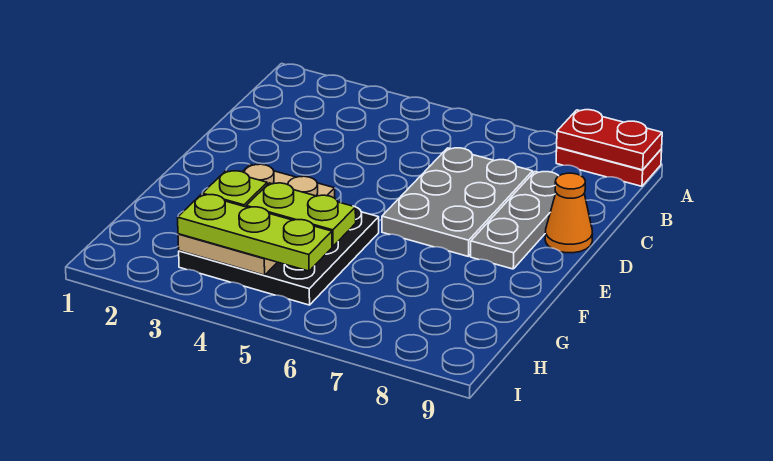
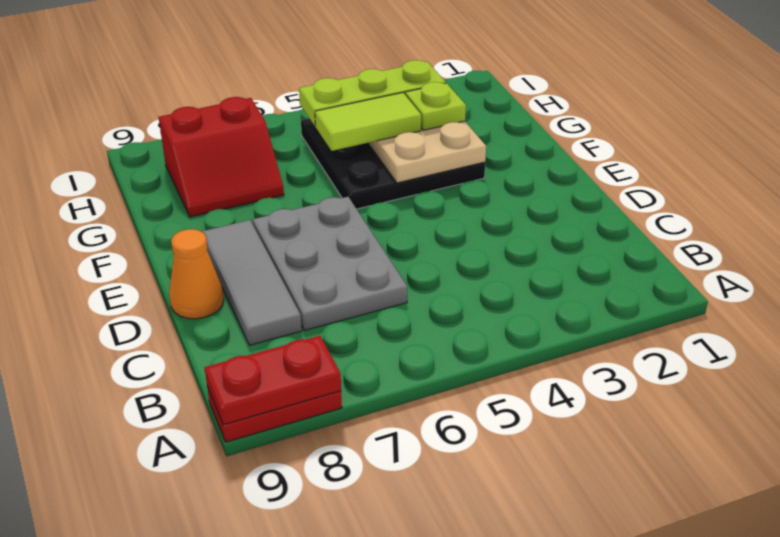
grey 1x3 plate [471,172,558,269] -> grey 1x3 tile [202,220,302,345]
lime 1x2 plate [246,183,356,246] -> lime 1x2 tile [315,93,421,151]
none -> red 2x2 slope [159,97,284,217]

